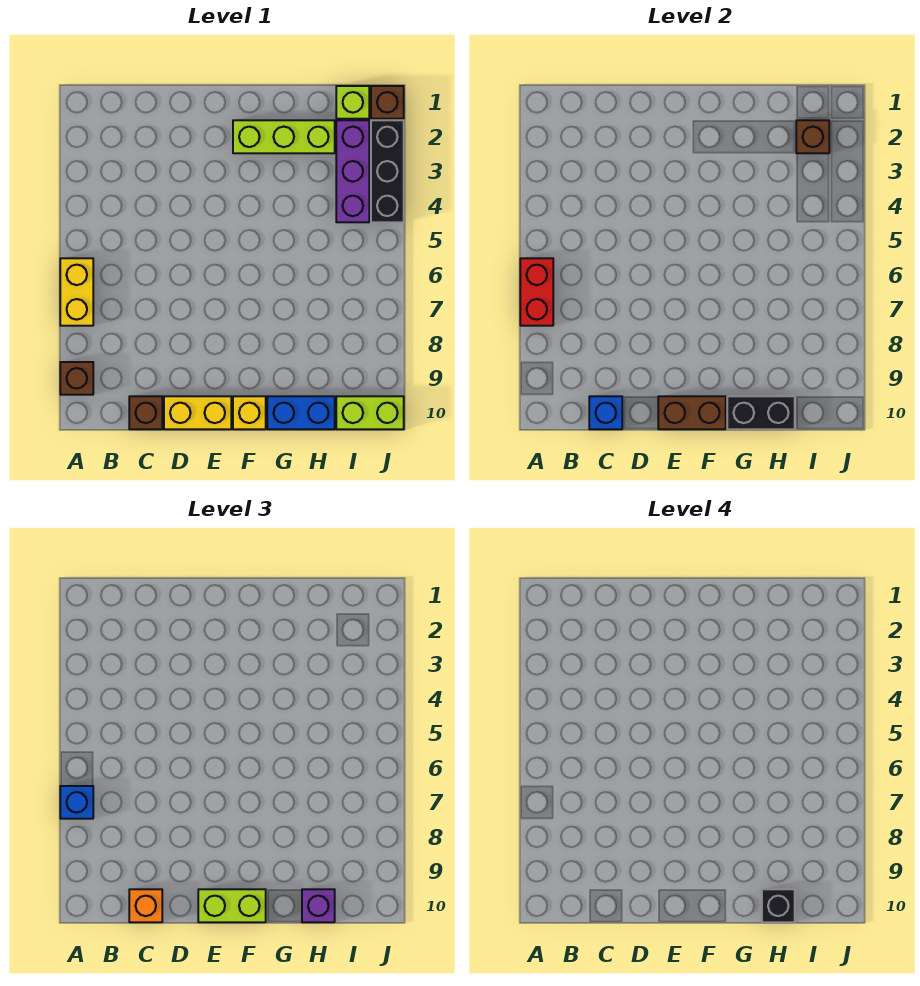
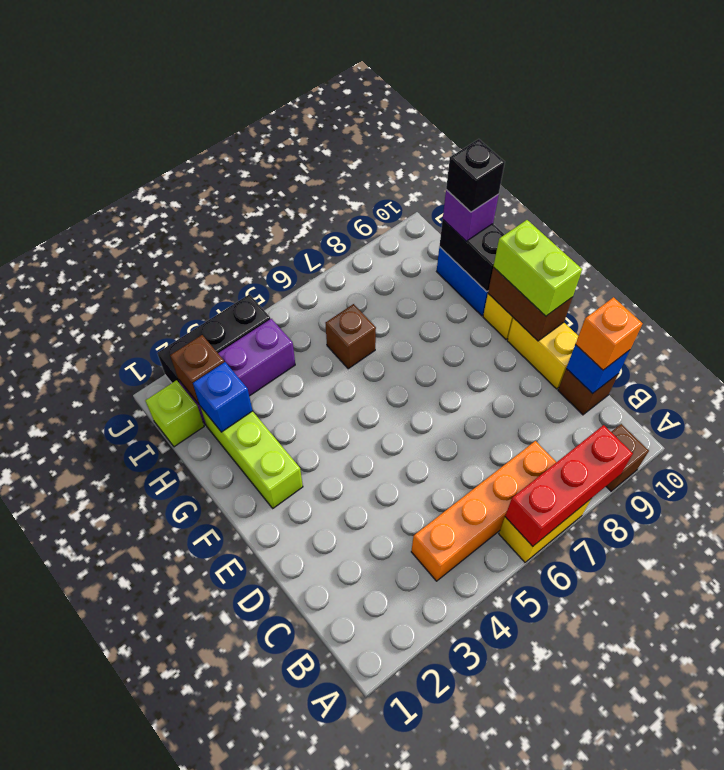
red 1x2 brick [520,258,553,326] -> red 1x3 brick [505,425,633,546]
blue 1x1 brick [60,786,93,819] -> blue 1x1 brick moved to [193,362,253,432]
none -> orange 1x4 brick [411,441,556,581]
lime 1x2 brick [336,396,404,429] -> none
brown 1x1 brick [371,86,404,119] -> brown 1x1 brick moved to [326,304,376,369]

